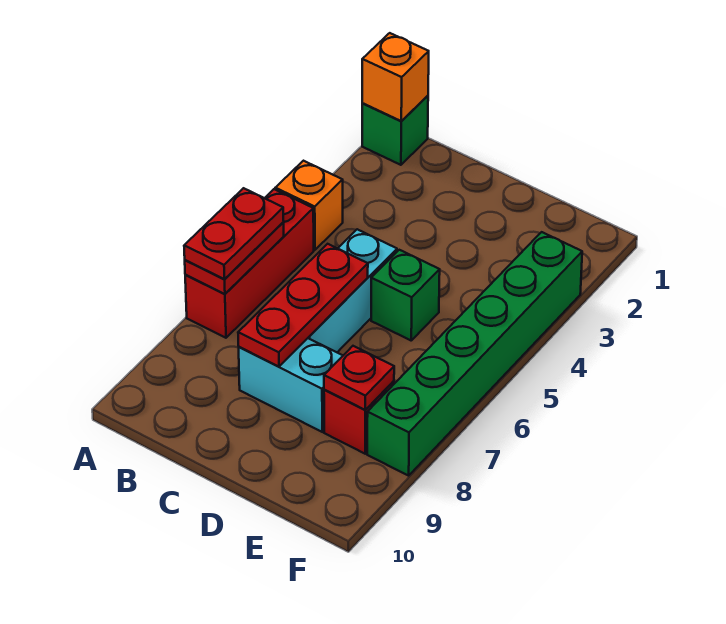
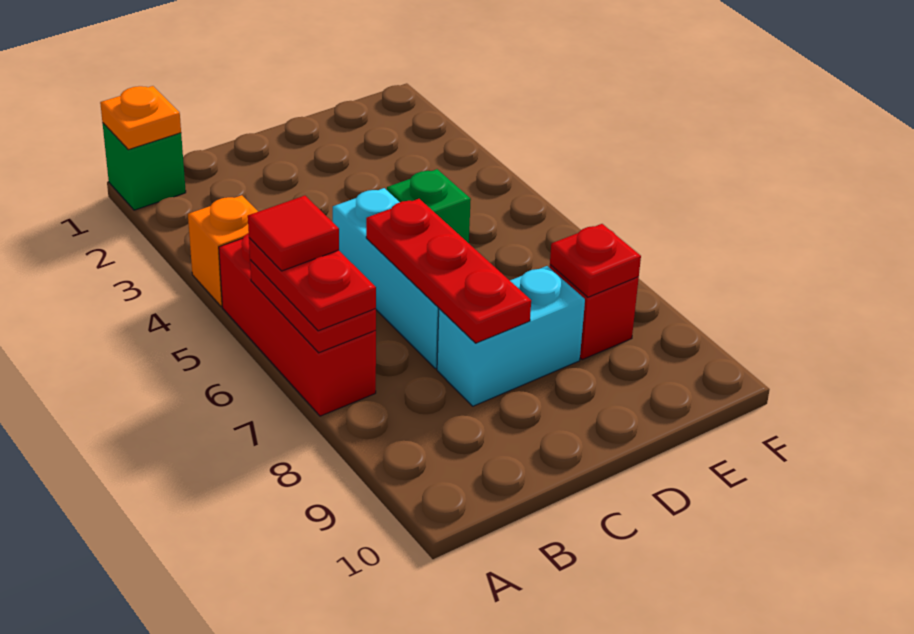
orange 1x1 brick [362,33,429,121] -> orange 1x1 plate [100,86,181,150]
none -> red 1x1 tile [248,196,339,271]
green 1x6 brick [367,232,582,476] -> none

